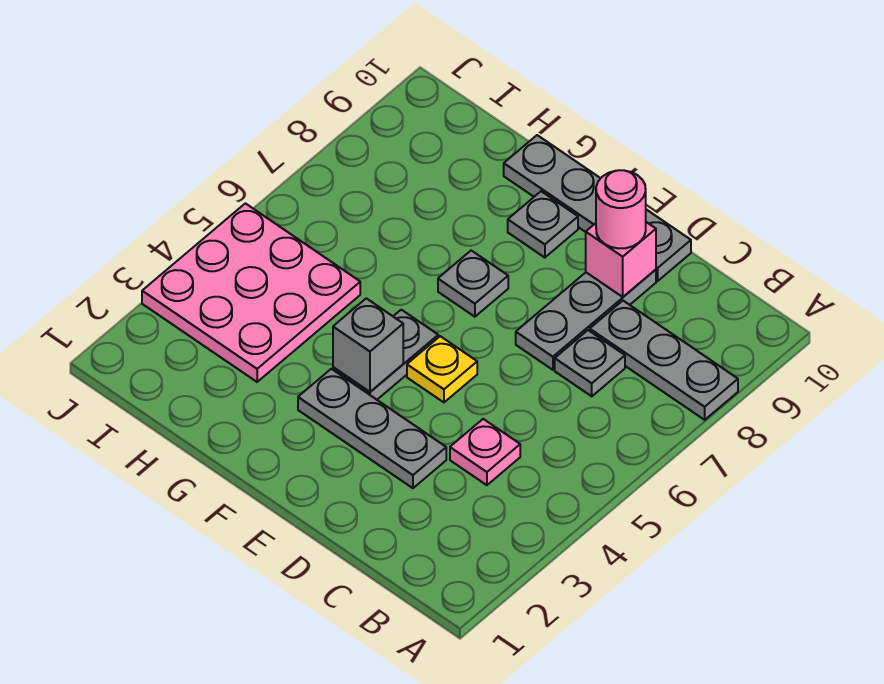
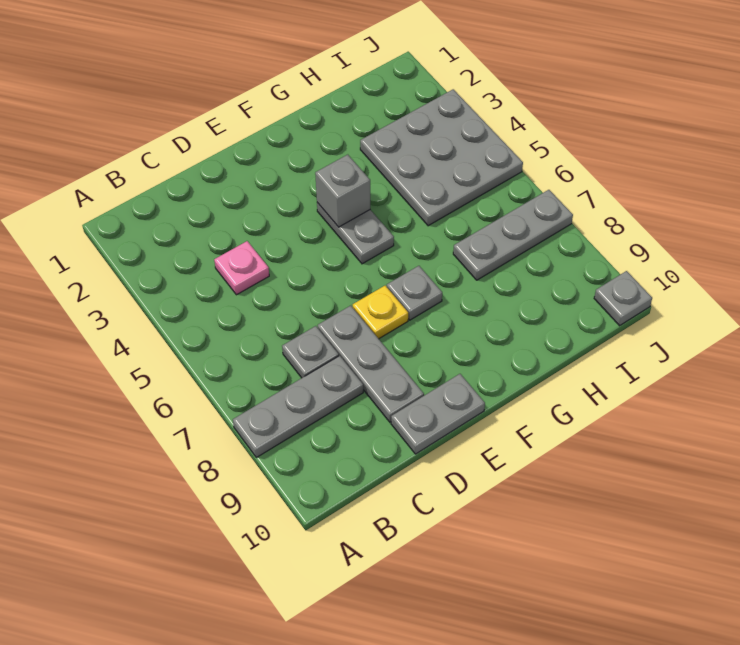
grey 1x3 plate [298,369,446,488] -> grey 1x3 plate moved to [453,190,573,280]
pink 1x1 brick [586,222,656,297] -> none
pink 1x1 round brick [596,170,646,248] -> none
grey 1x4 plate [504,135,691,281] -> grey 1x2 plate [391,374,485,454]
yellow 1x1 plate [407,336,477,402] -> yellow 1x1 plate moved to [353,286,408,339]
grey 1x1 plate [508,191,578,258] -> grey 1x1 plate moved to [594,271,652,326]
pink 3x3 plate [142,203,360,382] -> grey 3x3 plate [360,89,523,226]

